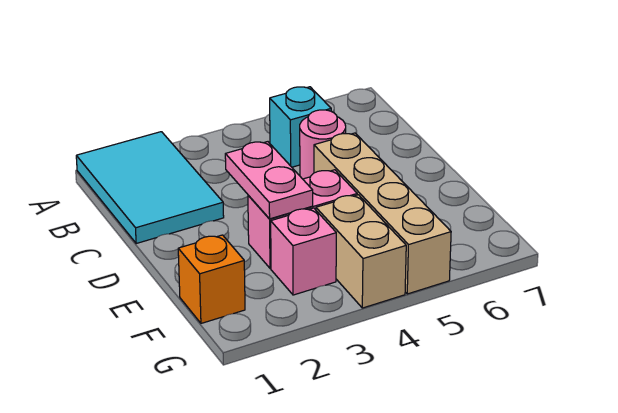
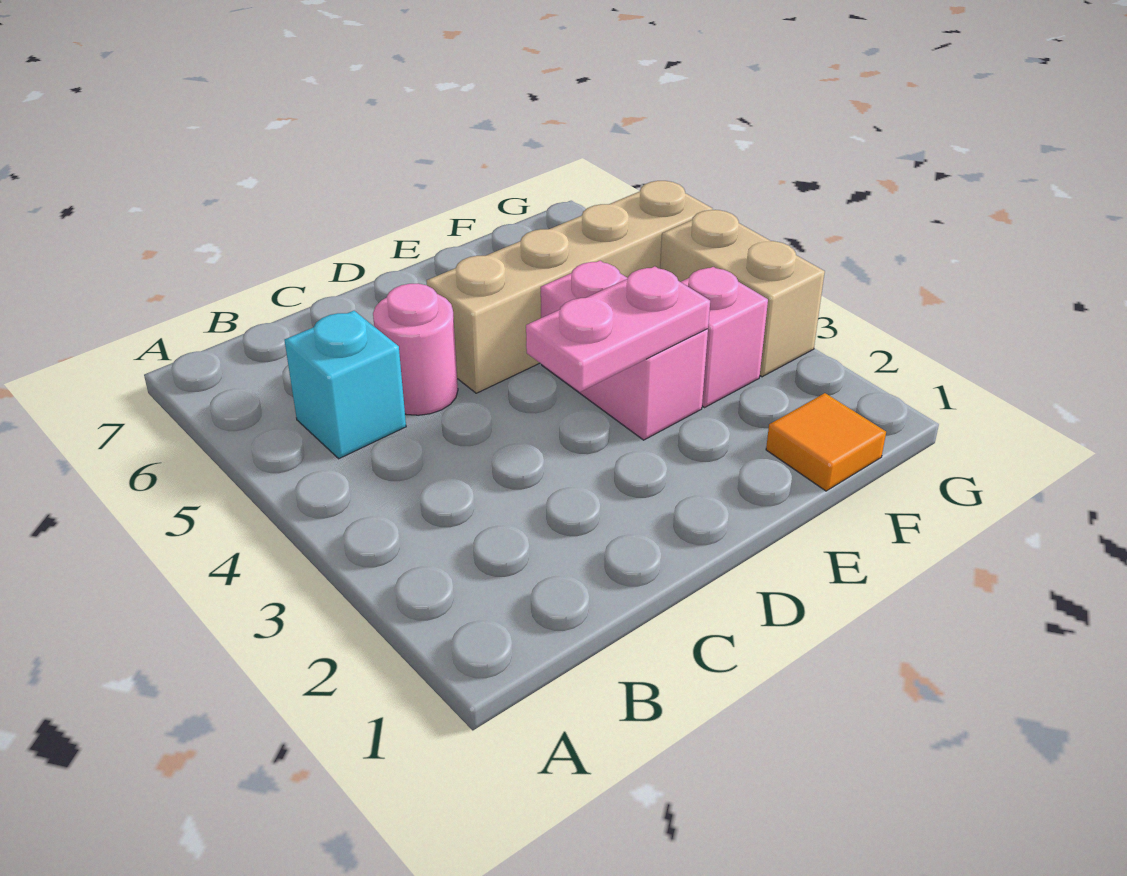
cyan 2x3 tile [76,132,224,243] -> none
orange 1x1 brick [178,235,245,323] -> orange 1x1 tile [766,393,886,491]
tan 1x2 brick [316,195,406,308] -> tan 1x2 brick turned to [660,210,825,377]

